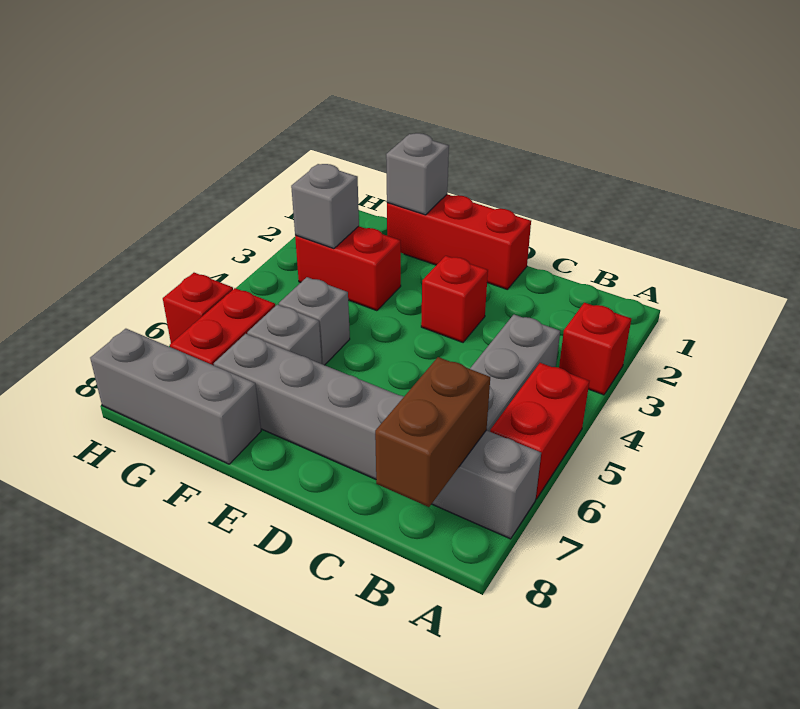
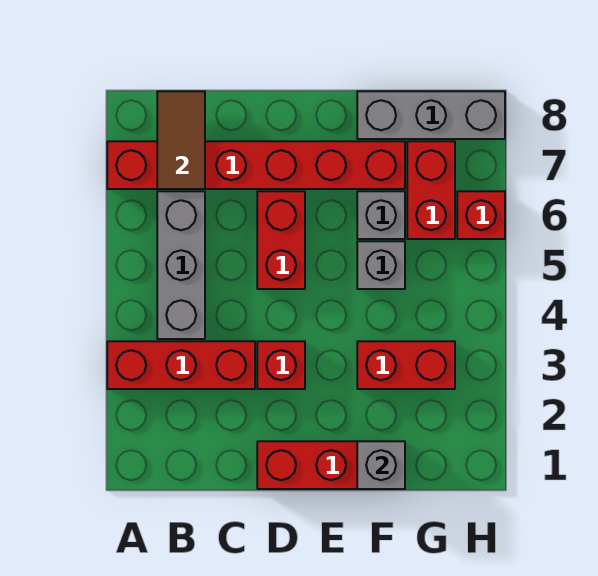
red 1x1 brick [559,303,631,395] -> red 1x3 brick [107,341,255,389]
red 1x2 brick [490,363,589,499] -> red 1x2 brick moved to [257,191,305,289]
grey 1x6 brick [214,334,541,539] -> red 1x6 brick [107,141,405,189]
brown 1x2 brick [375,357,490,507] -> brown 1x2 tile [157,91,205,189]
grey 1x1 brick [291,164,359,249] -> none

